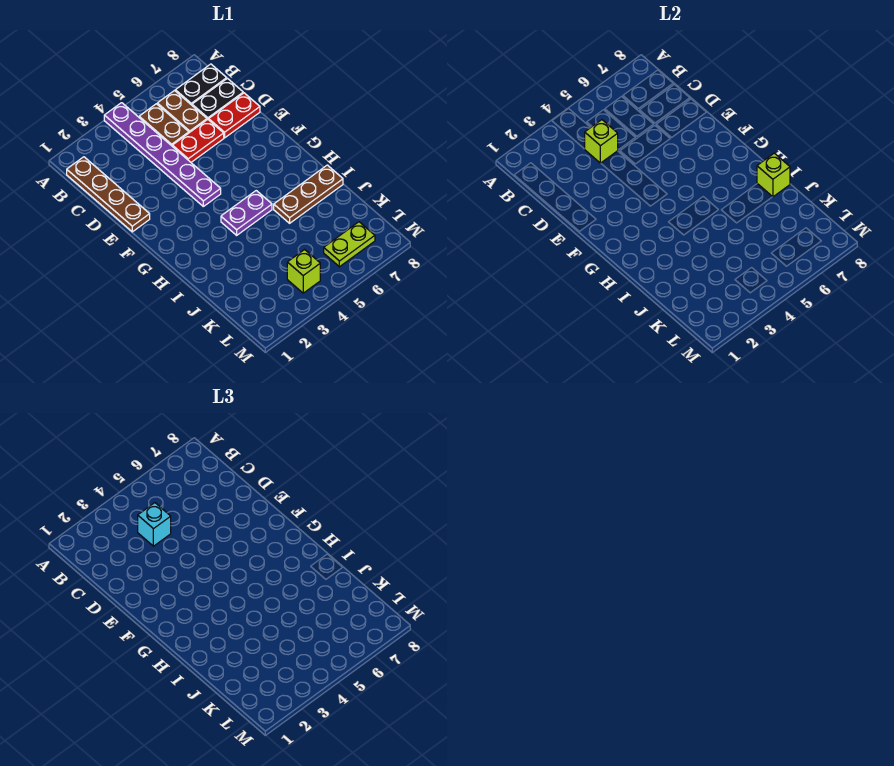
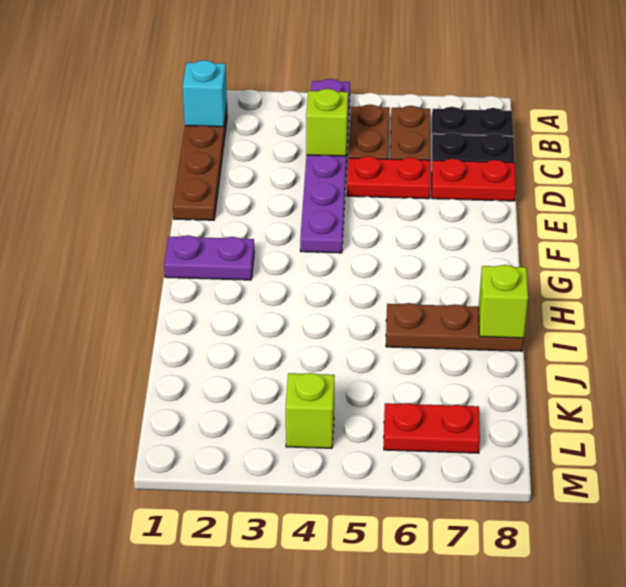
cyan 1x1 brick [138,503,171,546] -> cyan 1x1 brick moved to [183,60,227,127]
purple 1x2 plate [221,191,272,235] -> purple 1x2 plate moved to [164,235,254,280]
lime 1x2 plate [324,222,375,267] -> red 1x2 plate [384,403,480,453]

